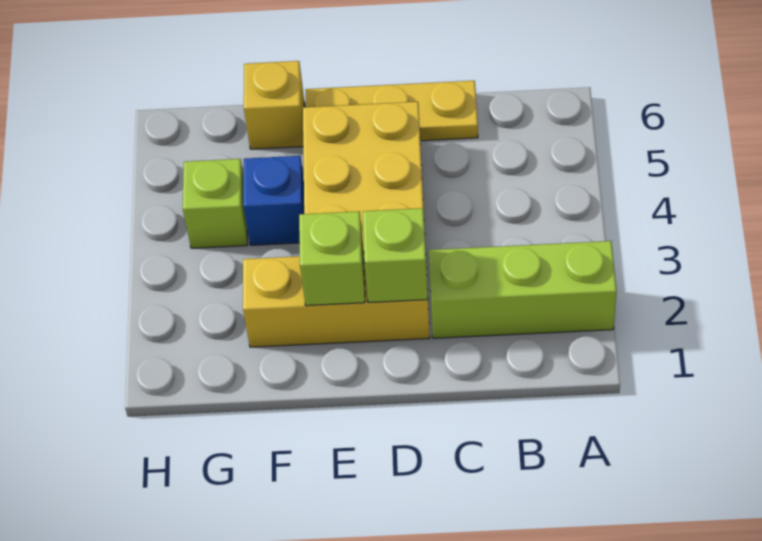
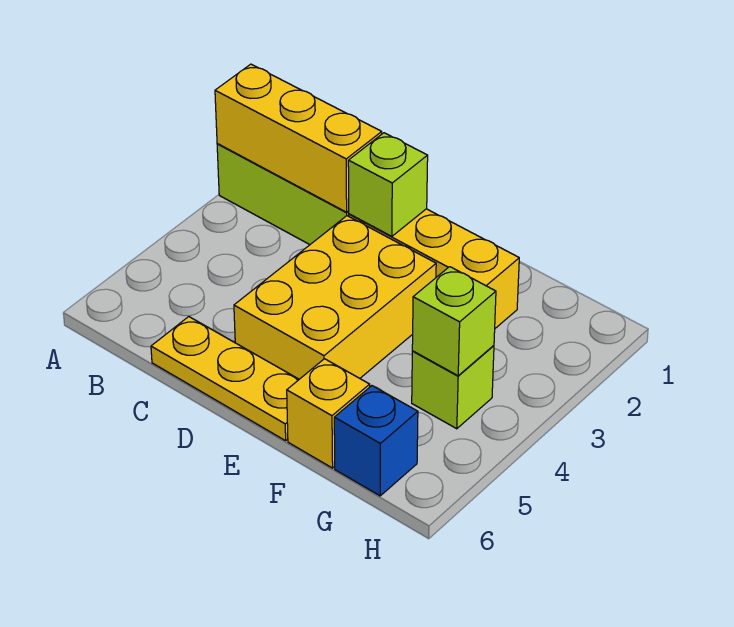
none -> yellow 1x3 brick [215,64,382,212]
lime 1x1 brick [299,211,365,306] -> lime 1x1 brick moved to [412,267,496,376]
blue 1x1 brick [243,156,304,245] -> blue 1x1 brick moved to [334,386,418,496]

